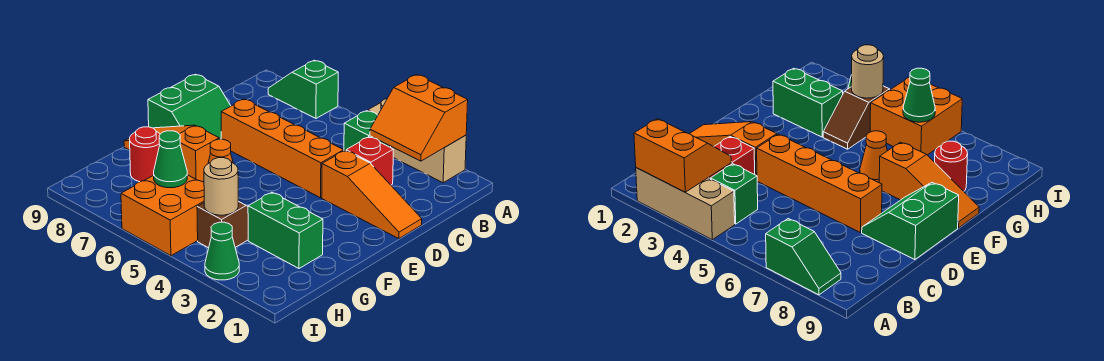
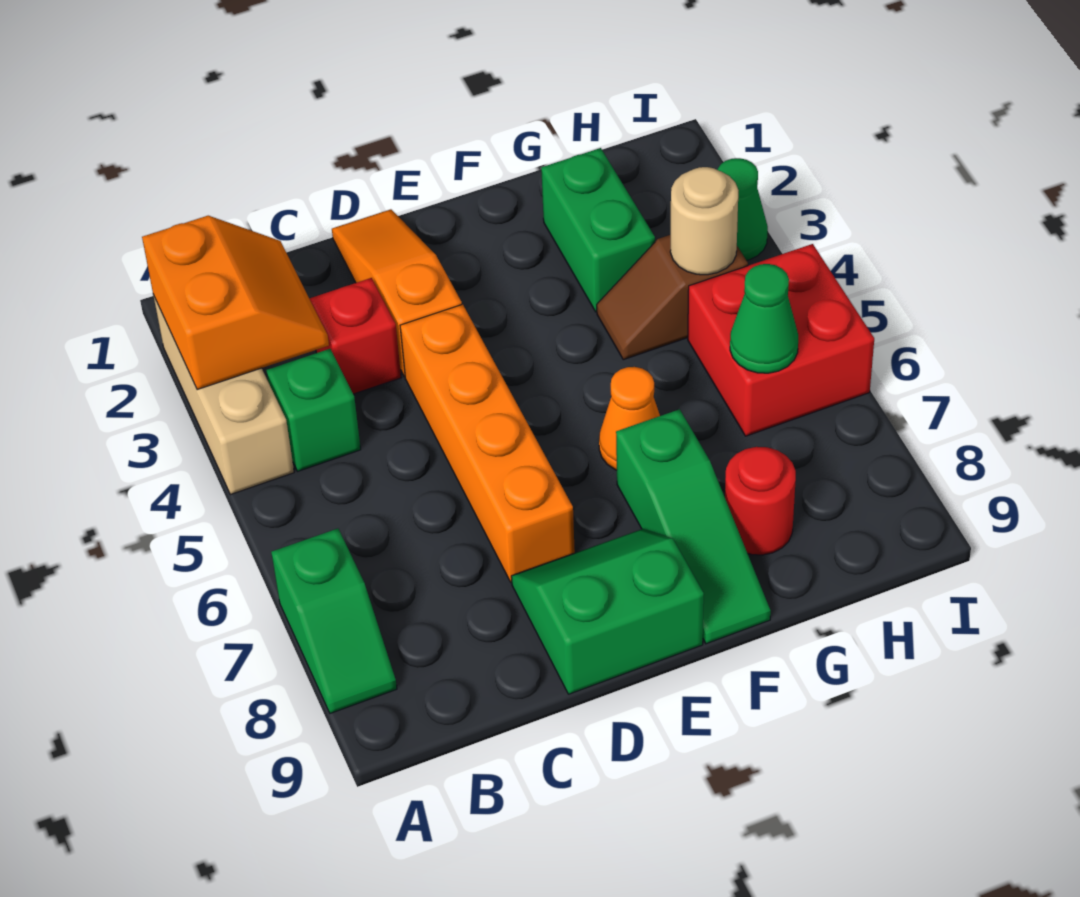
orange 1x3 slope [124,125,219,182] -> green 1x3 slope [616,409,771,644]
orange 2x2 brick [121,175,204,256] -> red 2x2 brick [688,244,874,436]

